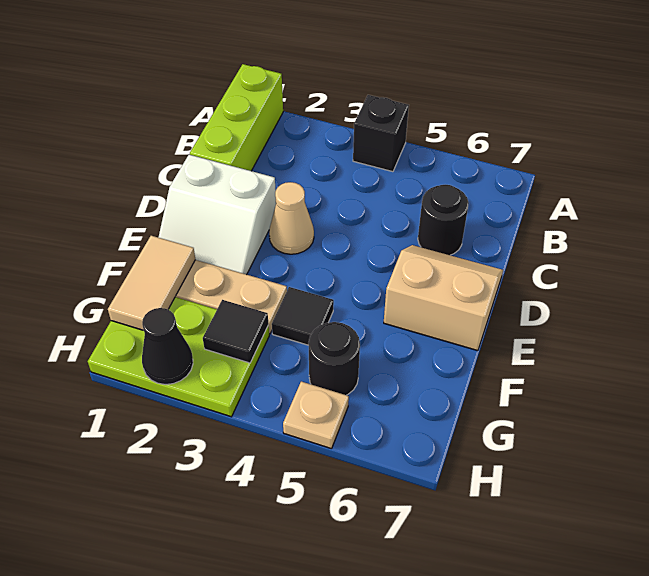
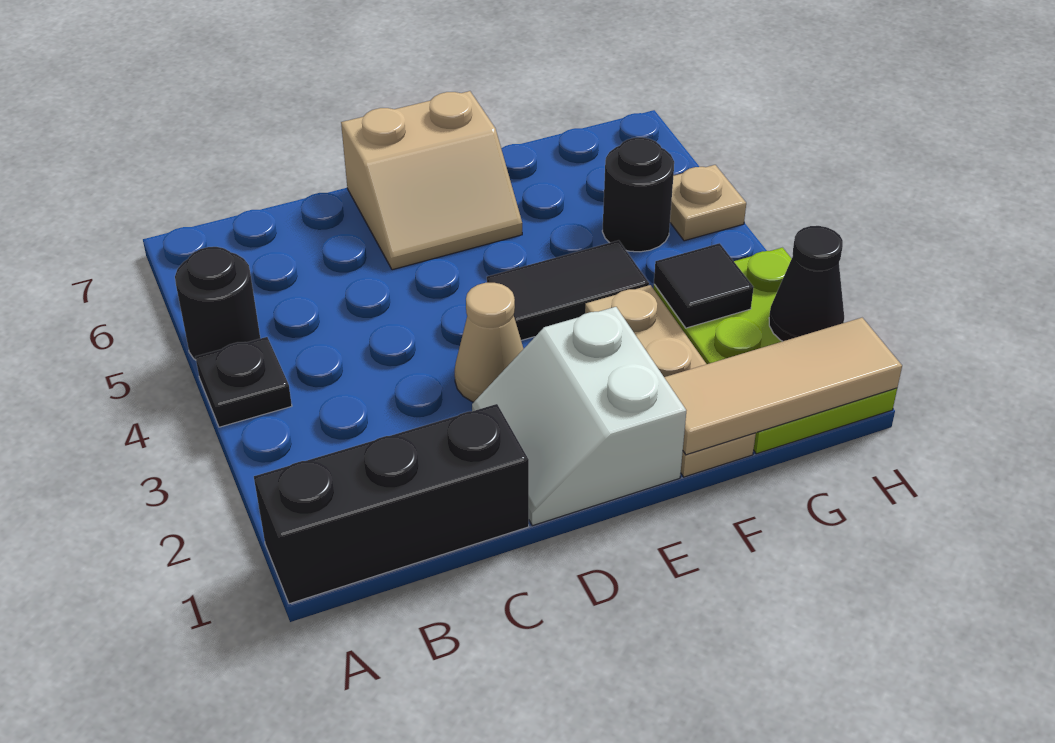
lime 1x3 brick [190,64,283,171] -> black 1x3 brick [254,404,529,604]
black 1x1 brick [353,95,409,172] -> black 1x1 plate [196,337,292,427]
black 1x1 round brick [418,185,469,255] -> black 1x1 round brick moved to [175,247,260,360]
white 2x2 slope [158,155,276,275] -> white 2x2 slope turned to [472,307,686,526]
tan 2x2 slope [384,245,503,351] -> tan 2x2 slope turned to [341,91,522,270]
tan 1x2 tile [108,236,195,330] -> tan 1x3 tile [664,318,902,455]
black 1x1 tile [272,287,334,345] -> black 1x2 tile [487,240,649,340]

